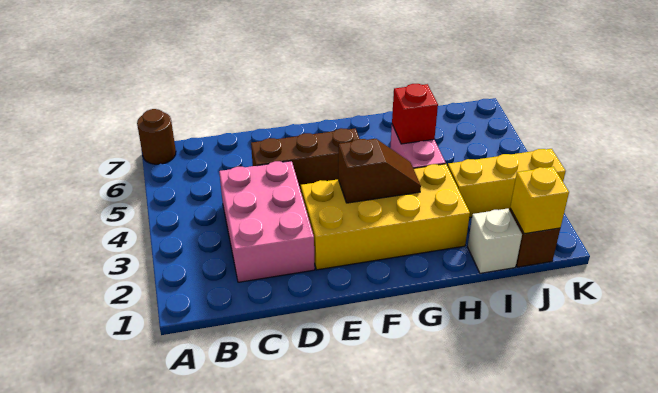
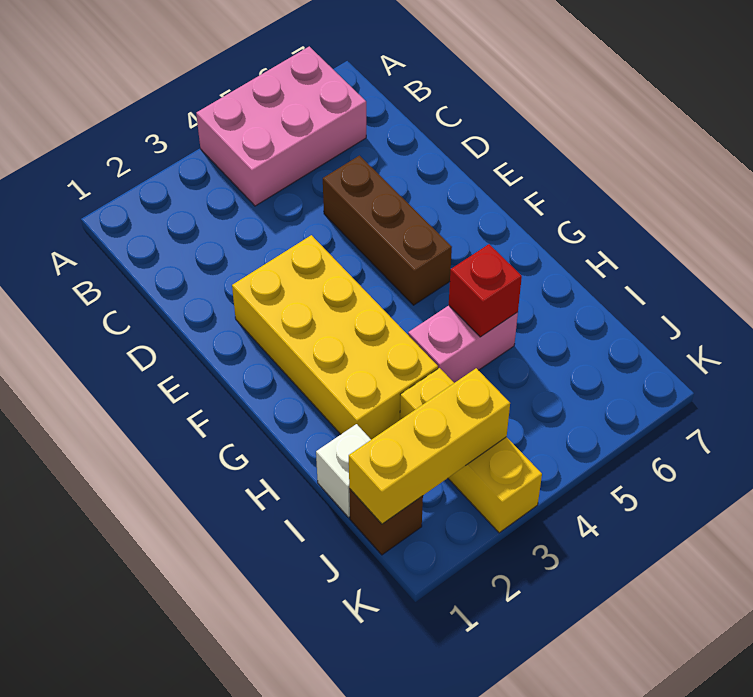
brown 1x1 round brick [137,109,176,164] -> none
pink 2x3 brick [219,161,315,282] -> pink 2x3 brick moved to [196,46,366,206]
brown 1x2 slope [338,139,421,203] -> none
yellow 1x1 brick [510,167,569,234] -> yellow 1x3 brick [349,368,510,524]

